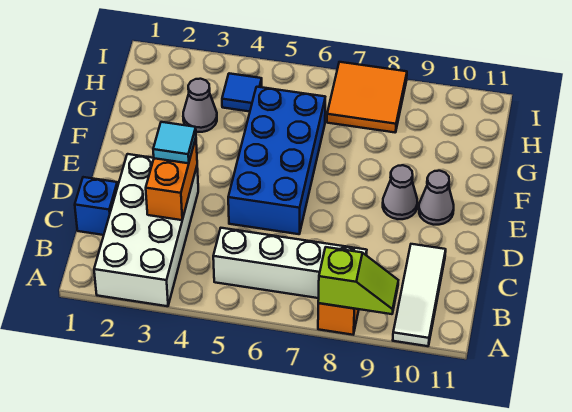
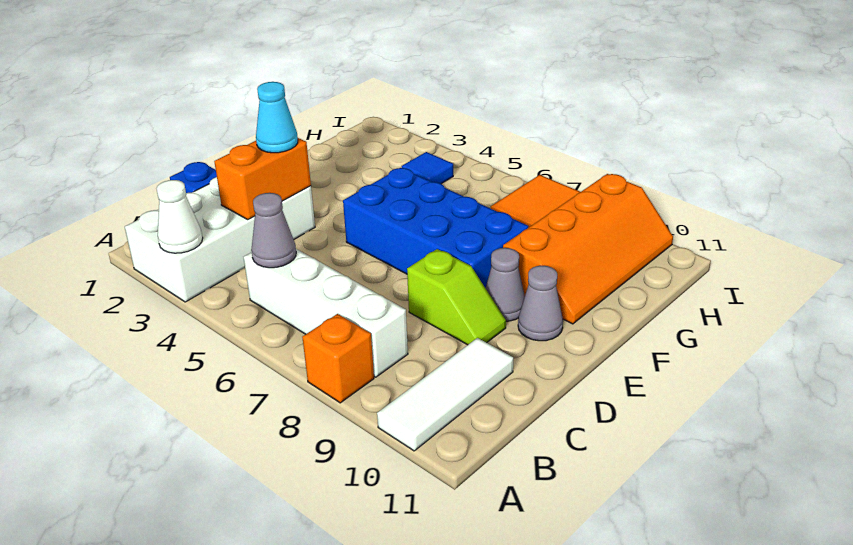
none -> white 1x1 cone [157,180,203,253]
lime 1x2 slope [318,247,398,314] -> lime 1x2 slope moved to [407,249,506,345]
cyan 1x1 tile [153,122,196,163] -> cyan 1x1 cone [256,82,298,153]
blue 2x4 brick [228,87,325,234] -> blue 2x4 brick turned to [343,168,528,288]
none -> orange 2x4 slope [503,174,673,324]
grey 1x1 cone [183,79,217,132] -> grey 1x1 cone moved to [251,193,296,268]

